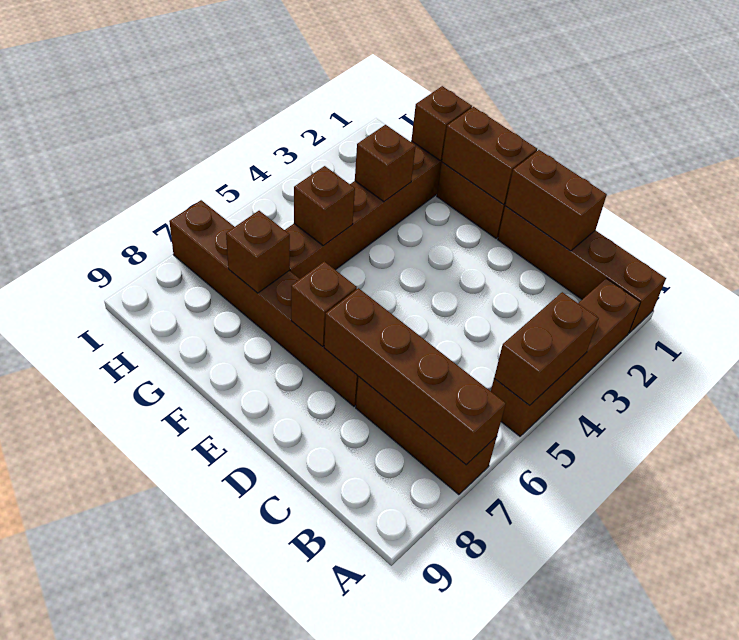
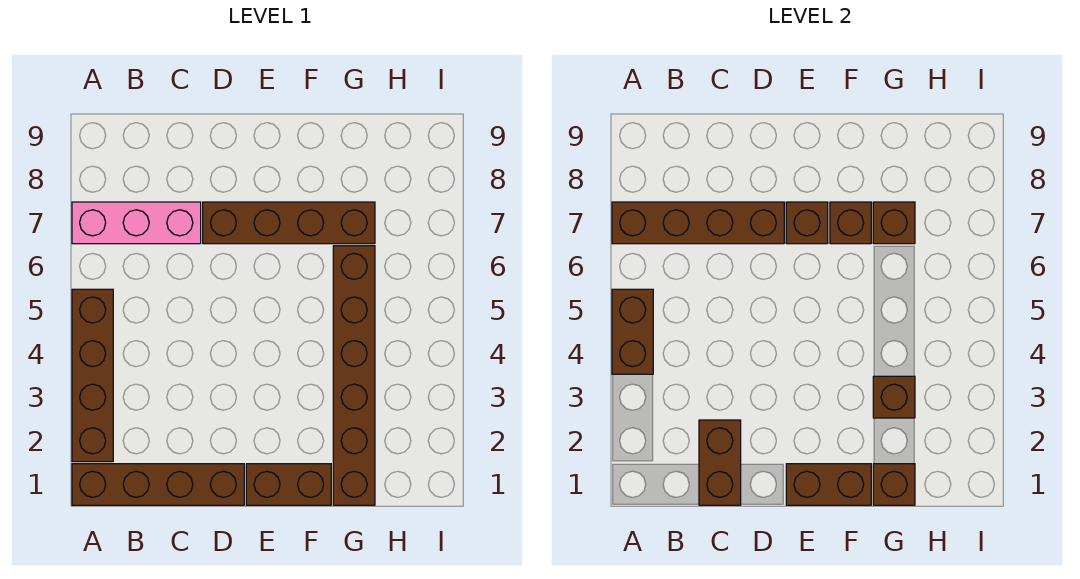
brown 1x3 brick [356,377,497,495] -> pink 1x3 brick [72,202,201,244]
brown 1x2 brick [505,150,607,251] -> brown 1x2 brick turned to [699,420,741,505]
brown 1x6 brick [169,200,358,406] -> brown 1x4 brick [203,202,375,244]
brown 1x1 brick [294,166,355,246] -> brown 1x1 brick moved to [830,202,871,244]

